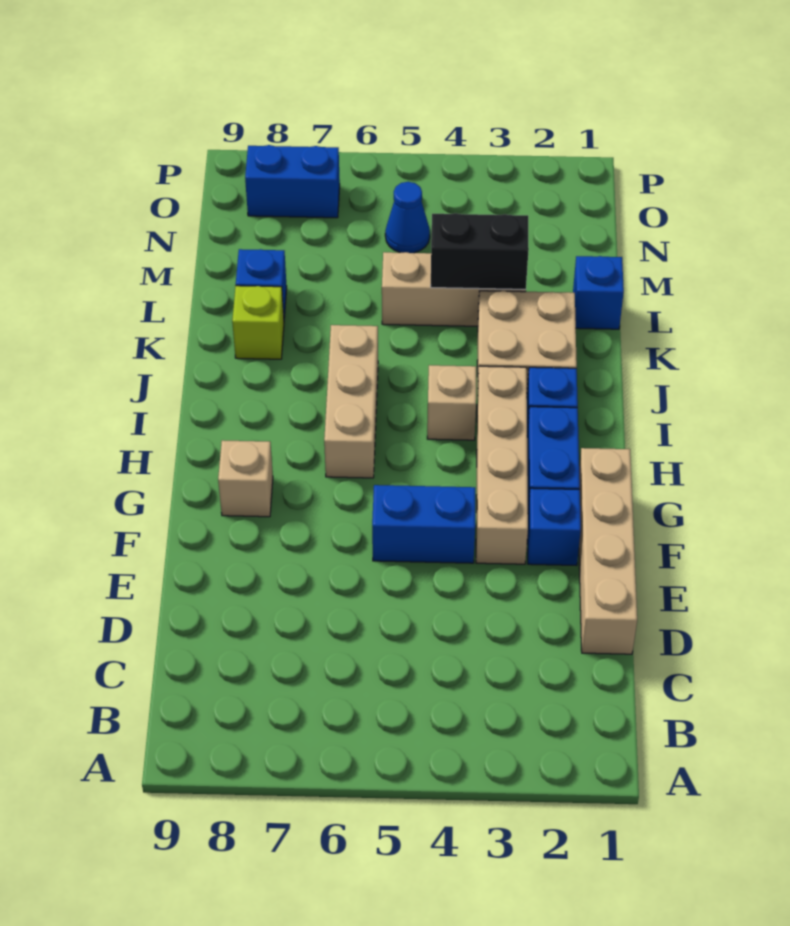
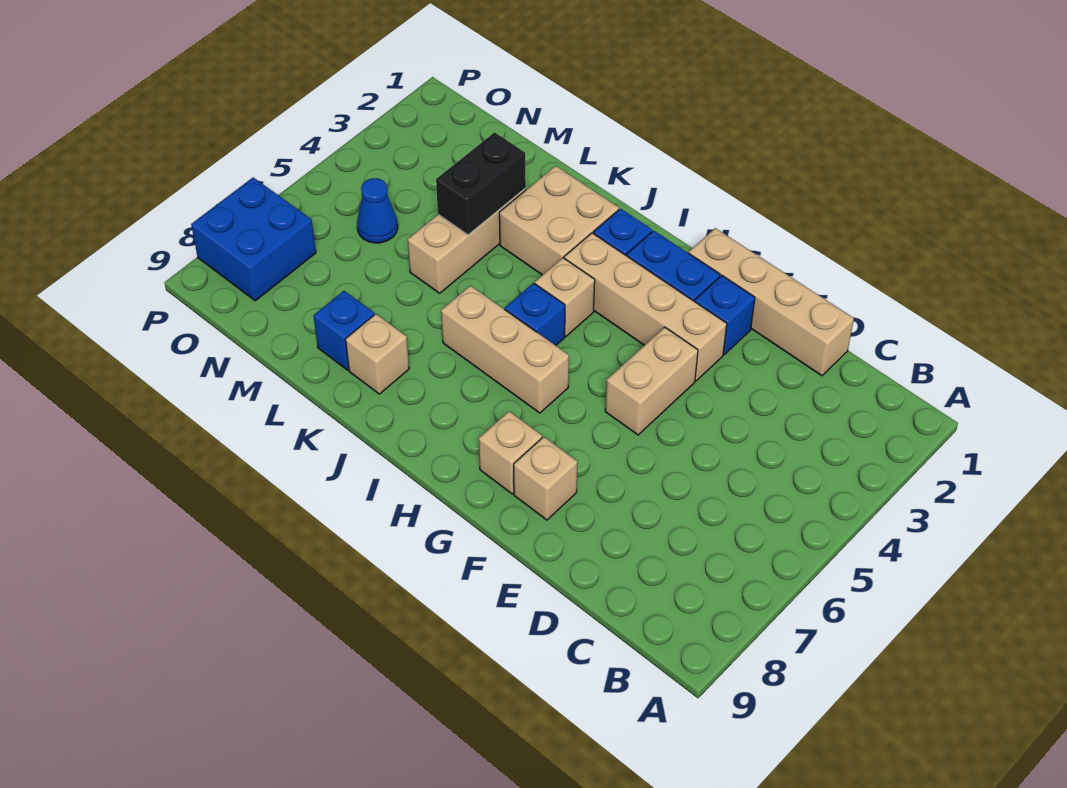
blue 1x2 brick [372,485,475,563] -> tan 1x2 brick [605,327,698,435]
none -> tan 1x1 brick [514,437,577,520]
lime 1x1 brick [232,286,284,359] -> tan 1x1 brick [345,314,409,394]
blue 1x1 brick [573,256,624,329] -> blue 1x1 brick moved to [505,283,565,345]
blue 1x2 brick [245,145,340,218] -> blue 2x2 brick [191,177,316,301]

